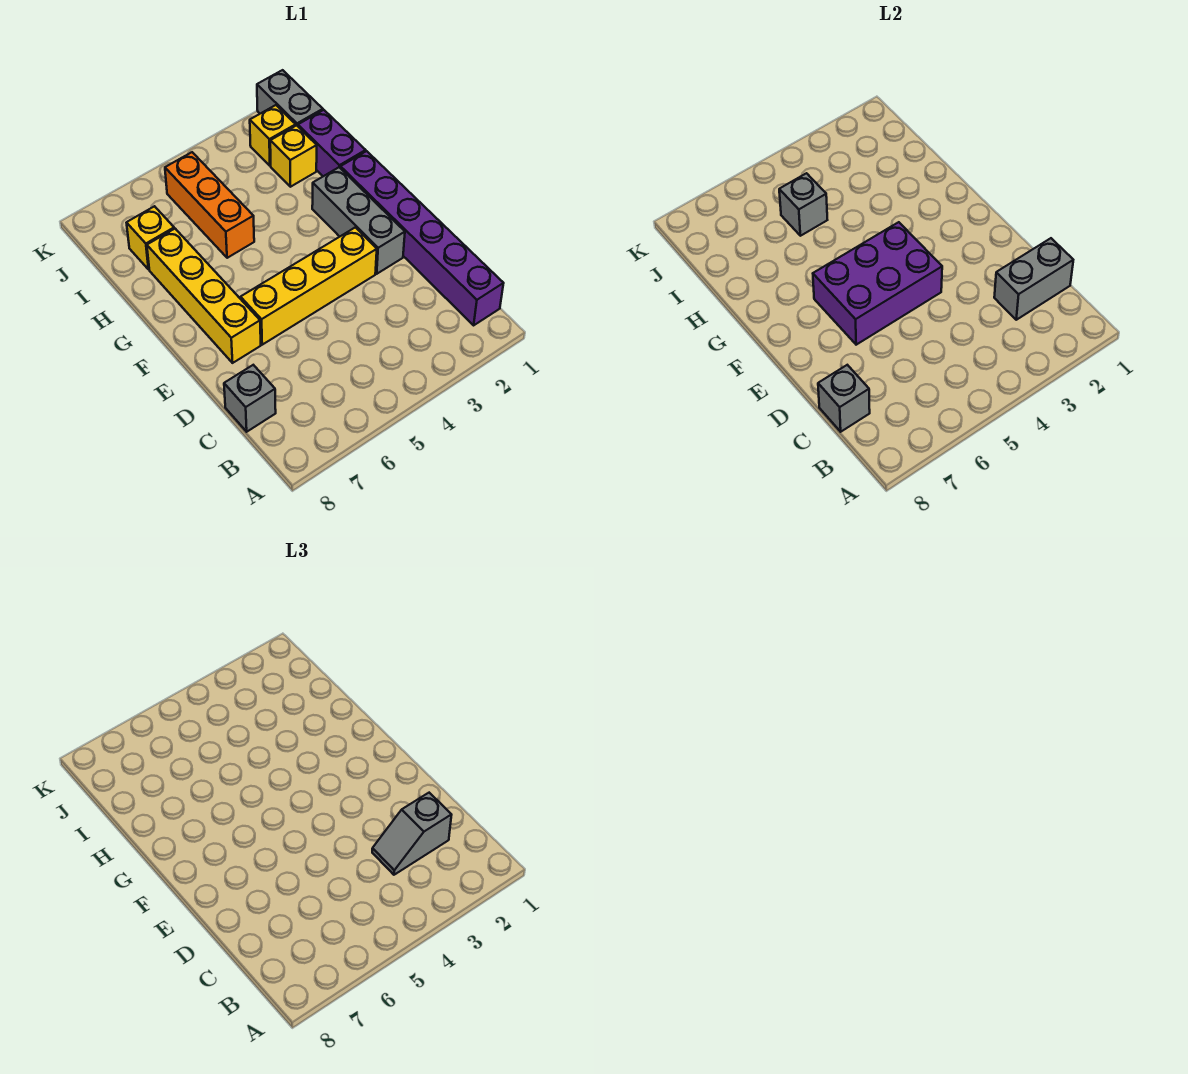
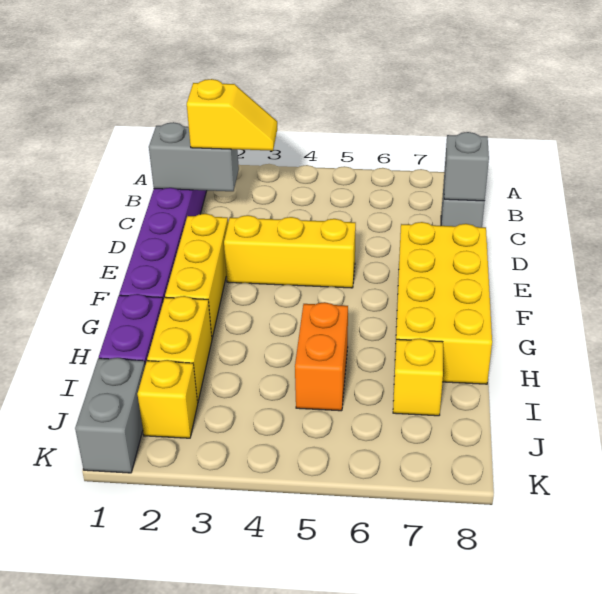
grey 1x2 slope [372,793,451,875] -> yellow 1x2 slope [187,79,277,151]
grey 1x3 brick [312,167,405,274] -> yellow 1x3 brick [165,214,228,338]
yellow 1x4 brick [241,227,377,345] -> yellow 1x3 brick [224,215,356,288]
purple 2x3 brick [813,222,942,345] -> none
yellow 1x4 brick [147,229,261,363] -> yellow 2x4 brick [395,222,492,384]
orange 1x3 brick [165,152,254,258] -> orange 1x2 brick [295,302,348,411]
yellow 1x1 brick [270,125,317,187] -> yellow 1x2 brick [147,296,212,403]
grey 1x1 brick [779,173,827,236] -> none

